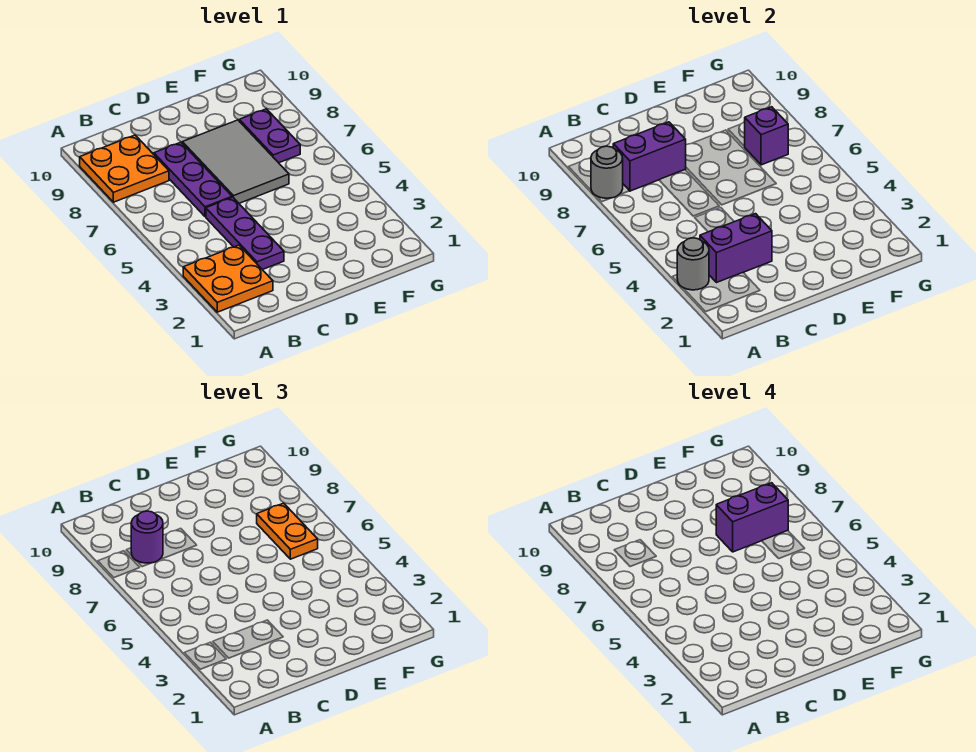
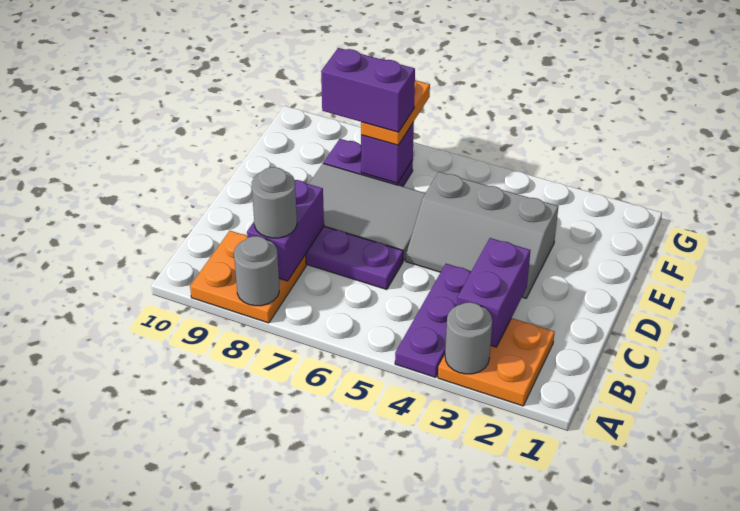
purple 1x1 round brick [131,511,163,563] -> grey 1x1 round brick [252,167,297,238]
purple 1x3 plate [206,197,284,270] -> purple 1x3 plate turned to [395,264,471,377]
none -> grey 2x3 slope [406,172,558,298]
purple 1x2 brick [716,483,788,552] -> purple 1x2 brick turned to [321,48,415,132]
orange 1x2 plate [257,503,318,559] -> orange 1x2 plate turned to [361,80,430,145]

